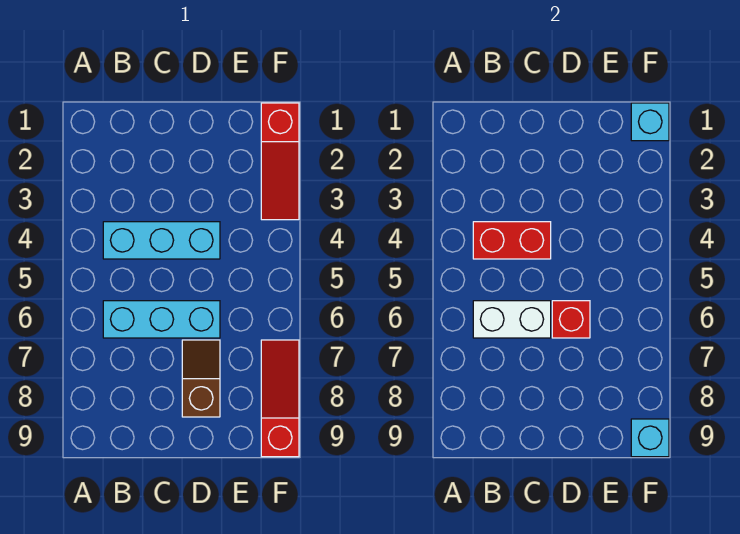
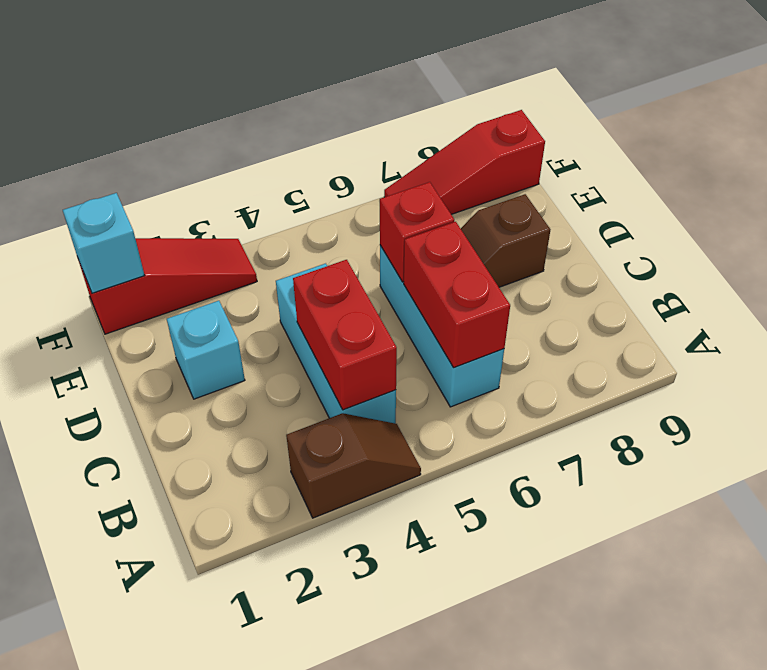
none -> brown 1x2 slope [286,413,421,518]
white 1x2 brick [473,301,551,338] -> red 1x2 brick [404,222,510,368]
cyan 1x1 brick [631,419,669,457] -> cyan 1x1 brick moved to [167,301,245,399]

